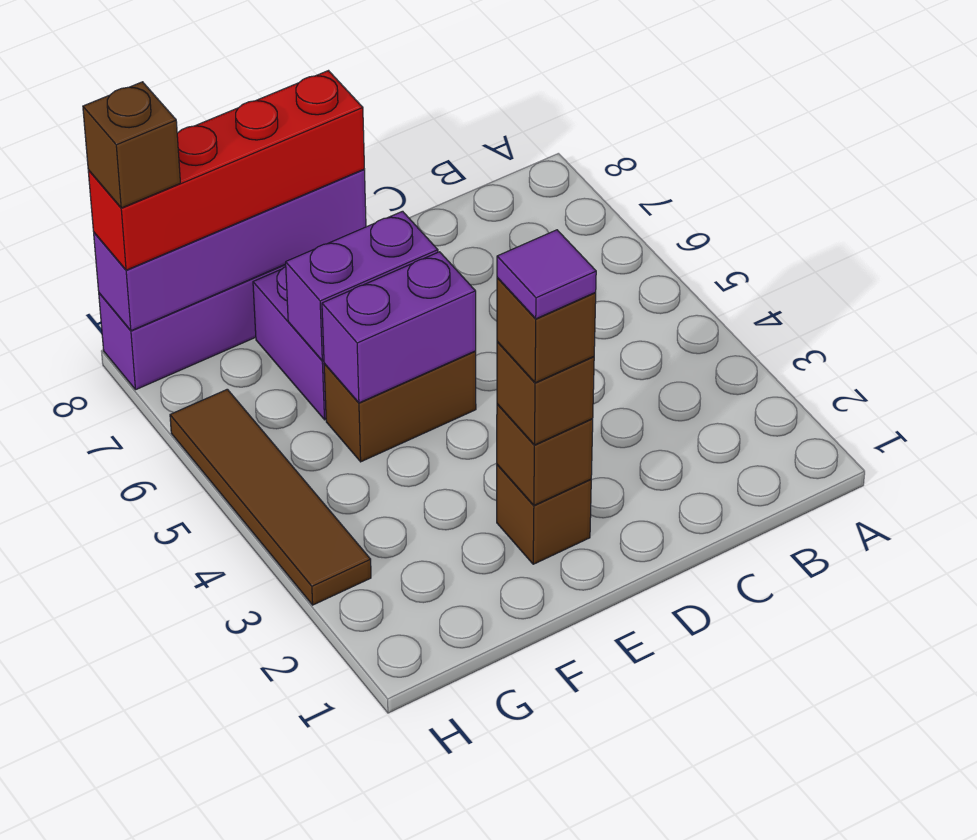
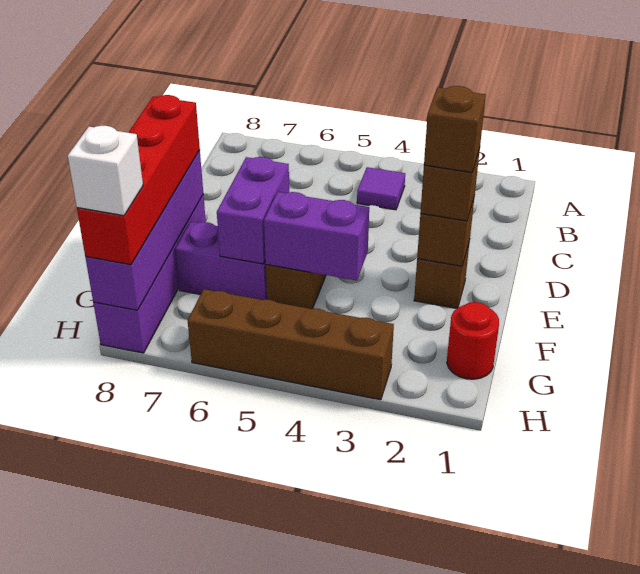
purple 1x1 tile [497,230,596,319] -> purple 1x1 tile moved to [357,167,405,210]
purple 1x2 brick [322,252,476,403] -> purple 1x2 brick turned to [264,192,369,281]
none -> red 1x1 round brick [447,302,499,379]
brown 1x4 tile [170,389,371,605] -> brown 1x4 brick [188,289,394,400]
brown 1x1 brick [83,82,180,208] -> white 1x1 brick [68,126,143,216]

